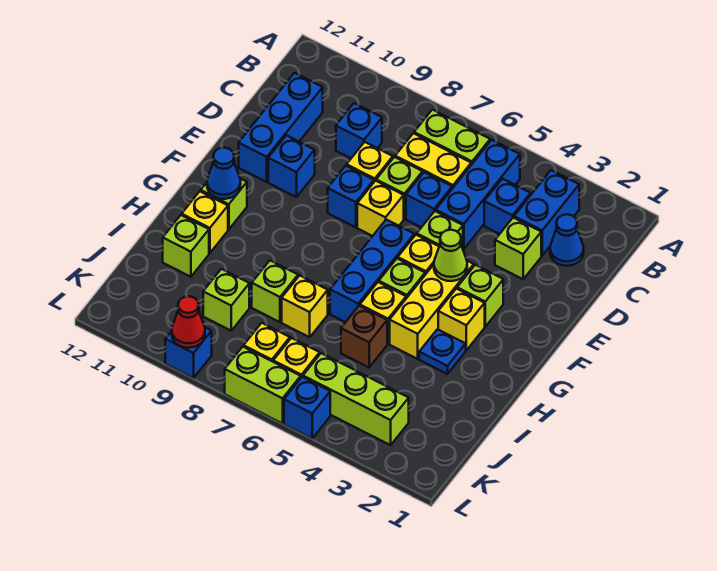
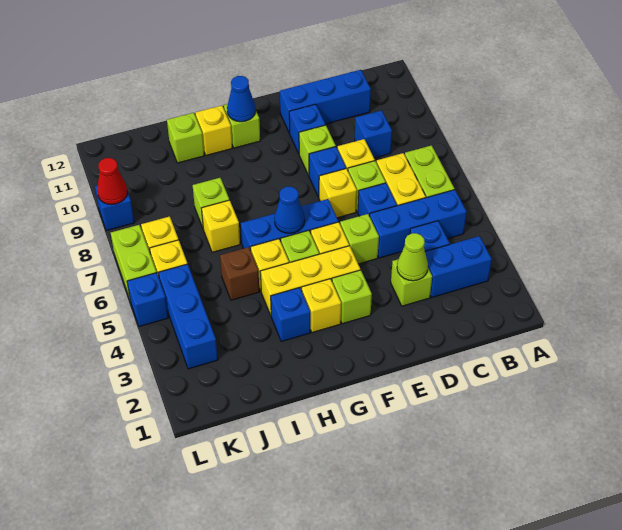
blue 1x1 cone [550,214,584,266] -> blue 1x1 cone moved to [274,186,305,233]
lime 1x1 cone [434,230,467,281] -> lime 1x1 cone moved to [397,233,428,281]
blue 1x1 plate [419,329,466,374] -> blue 1x1 brick [271,288,310,342]
lime 1x1 brick [203,269,249,331] -> lime 1x1 brick moved to [299,125,336,175]
lime 1x3 brick [303,353,409,445] -> blue 1x3 brick [158,264,218,369]

